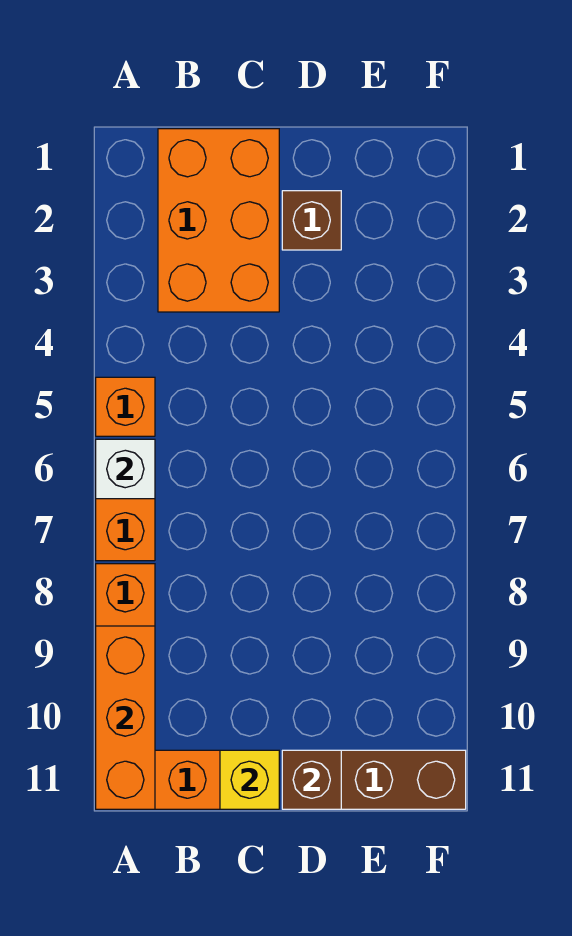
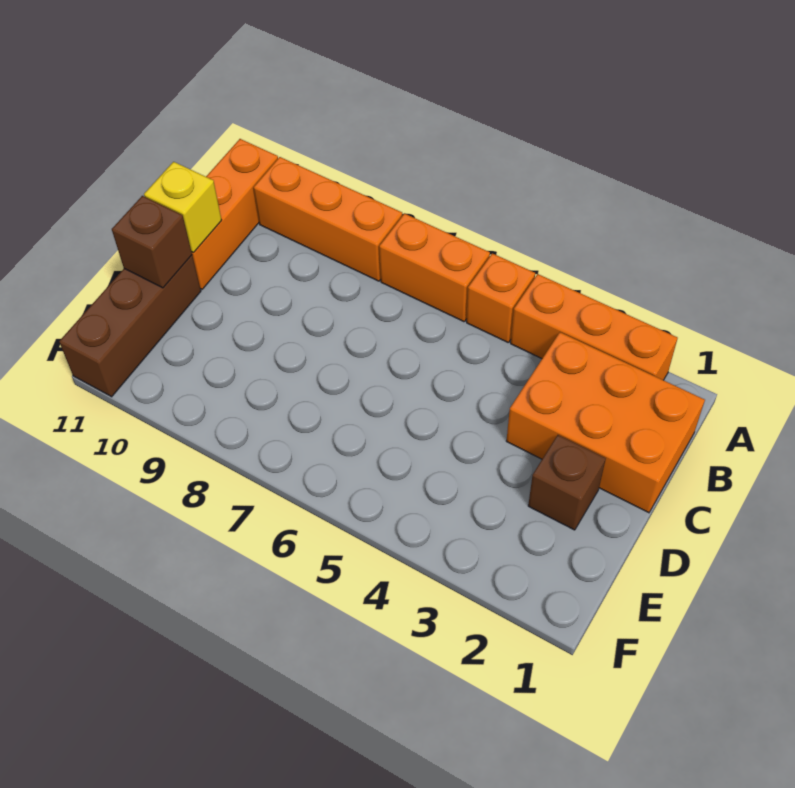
white 1x1 brick [96,439,155,499] -> none
orange 1x3 brick [96,626,155,809] -> orange 1x3 brick moved to [511,274,677,380]

